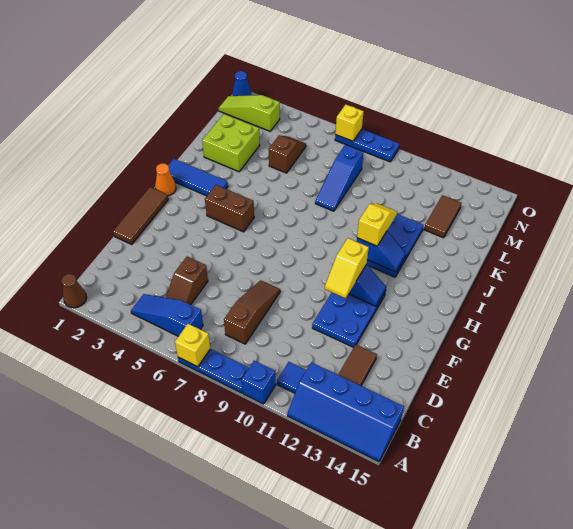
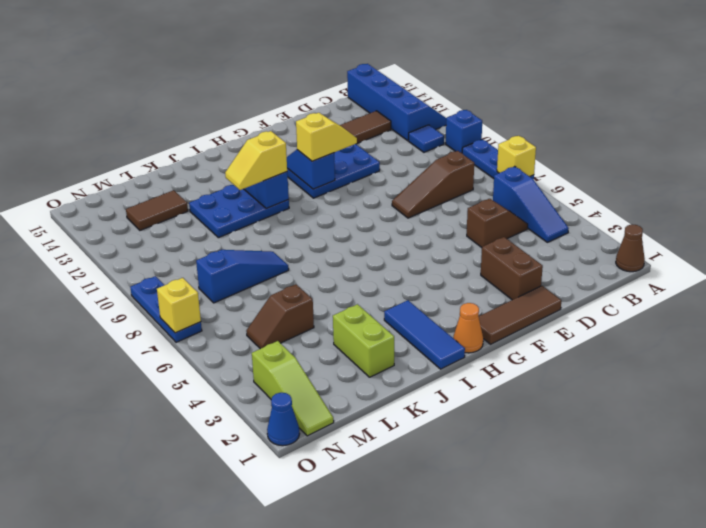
brown 1x2 brick [205,185,254,232] -> brown 1x2 brick moved to [481,237,543,300]
lime 2x2 brick [202,114,260,172] -> lime 1x2 brick [333,304,394,377]

